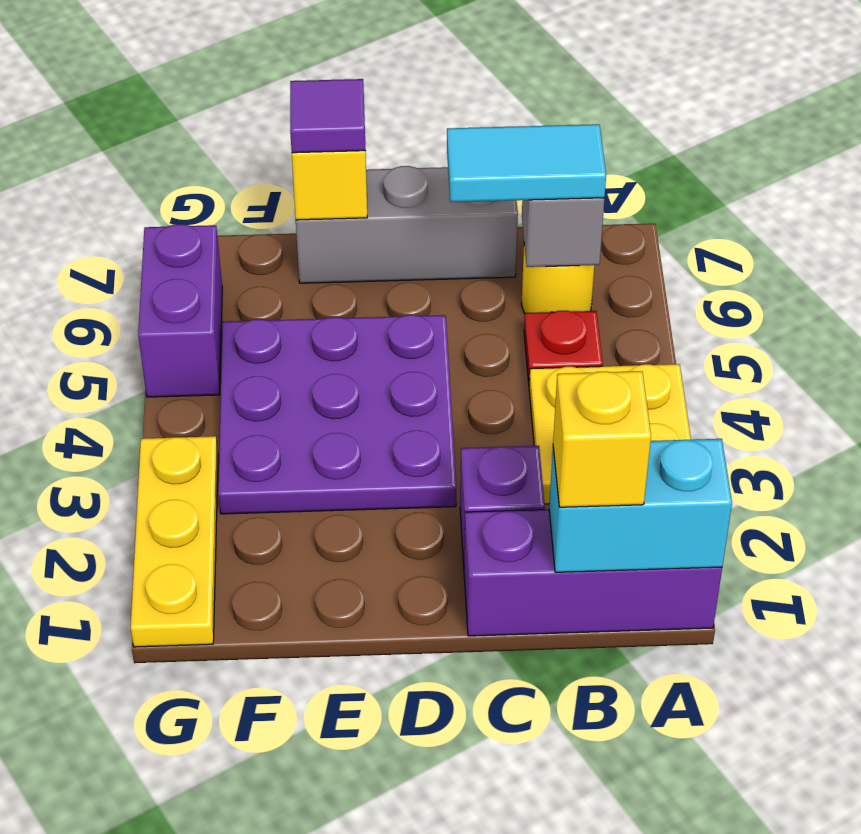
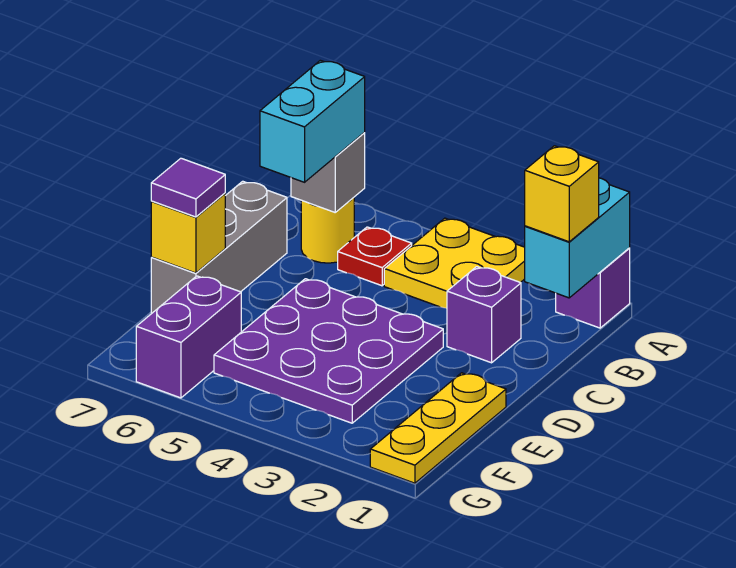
purple 1x3 brick [464,509,722,636] -> purple 1x1 brick [556,248,630,328]
cyan 1x2 tile [447,124,606,202] -> cyan 1x2 brick [260,60,365,182]
yellow 1x3 plate [131,436,218,647] -> yellow 1x3 plate turned to [370,373,506,483]
purple 1x2 brick [138,224,222,397] -> purple 1x2 brick turned to [136,276,241,398]

